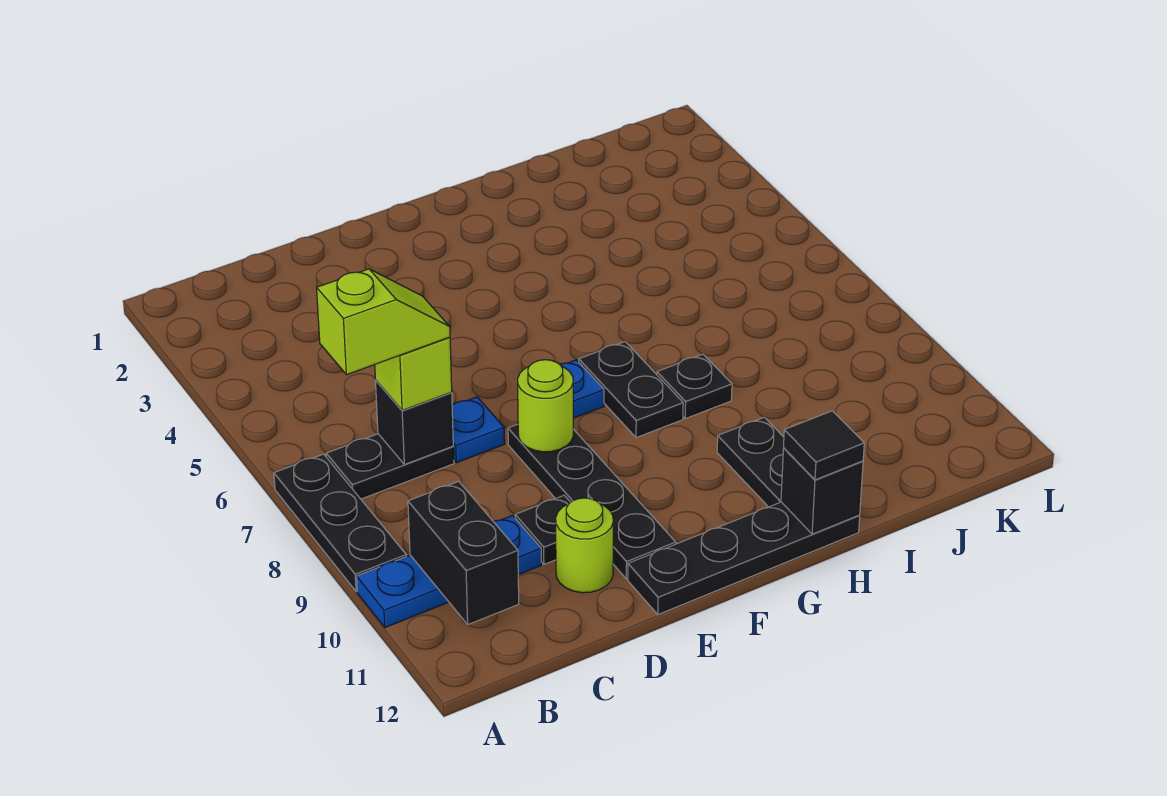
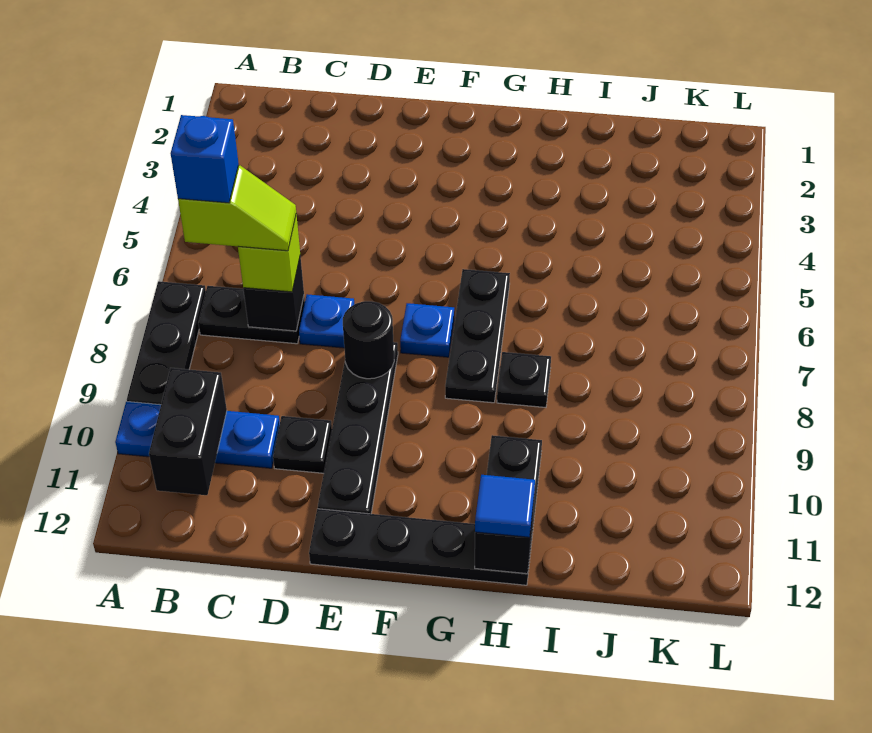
none -> blue 1x1 brick [171,115,239,203]
lime 1x1 round brick [556,498,613,593] -> none
lime 1x1 round brick [518,360,573,452] -> black 1x1 round brick [343,301,394,379]
black 1x2 plate [579,342,683,438] -> black 1x3 plate [445,269,510,403]
black 1x1 tile [784,411,864,480] -> blue 1x1 tile [475,475,535,537]

